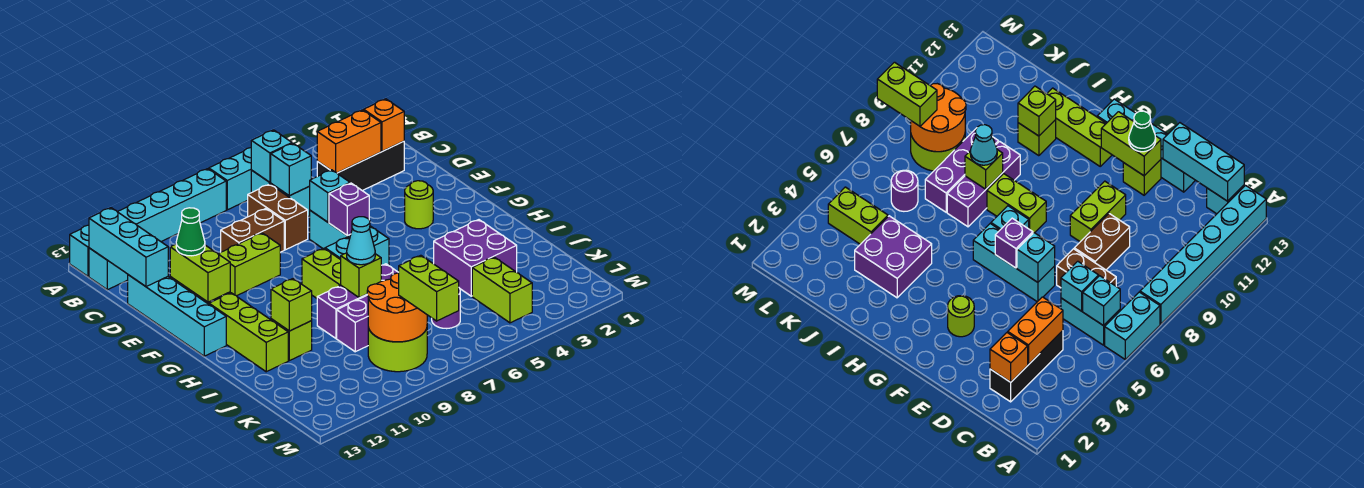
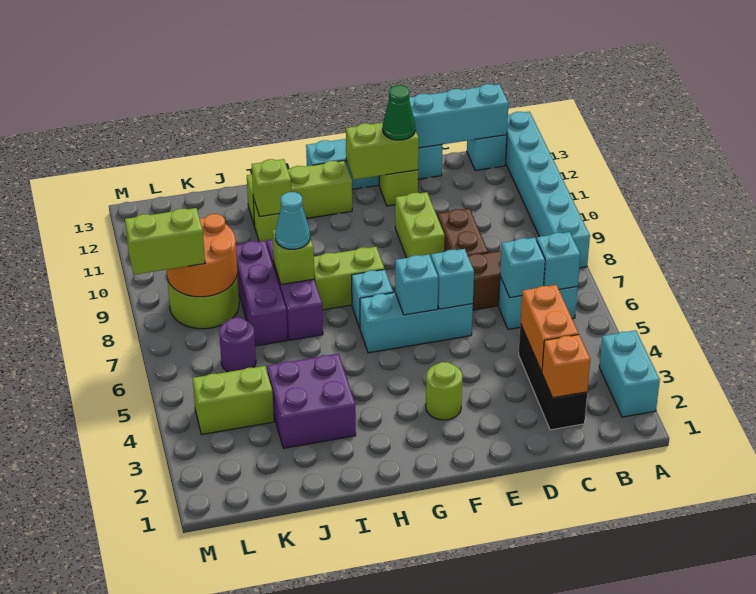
cyan 1x2 brick [209,148,251,210] -> cyan 1x2 brick moved to [599,330,660,417]
purple 1x1 brick [329,183,369,235] -> cyan 1x1 brick [395,254,438,315]

